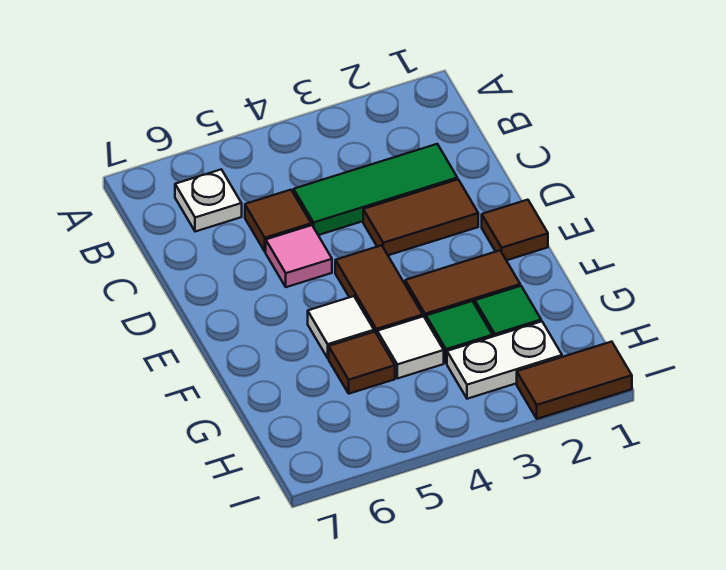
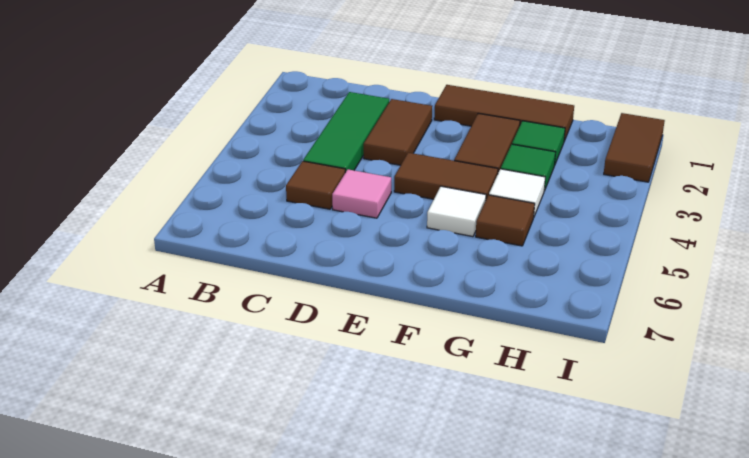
white 1x1 plate [175,169,242,232] -> none
brown 1x1 tile [482,200,548,260] -> brown 1x3 tile [434,85,574,141]
white 1x2 plate [447,321,562,399] -> none

